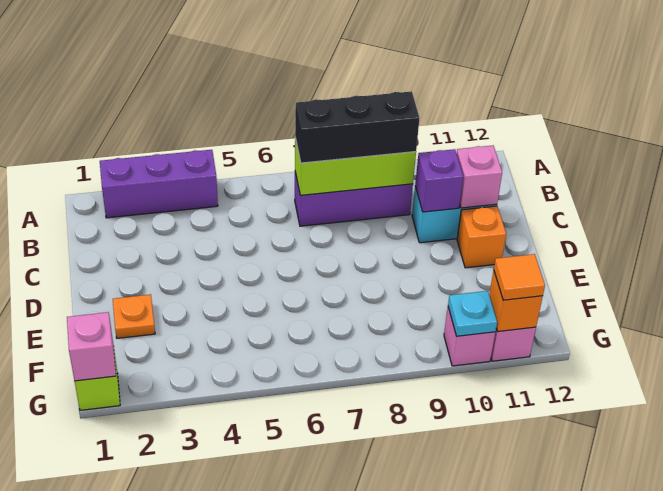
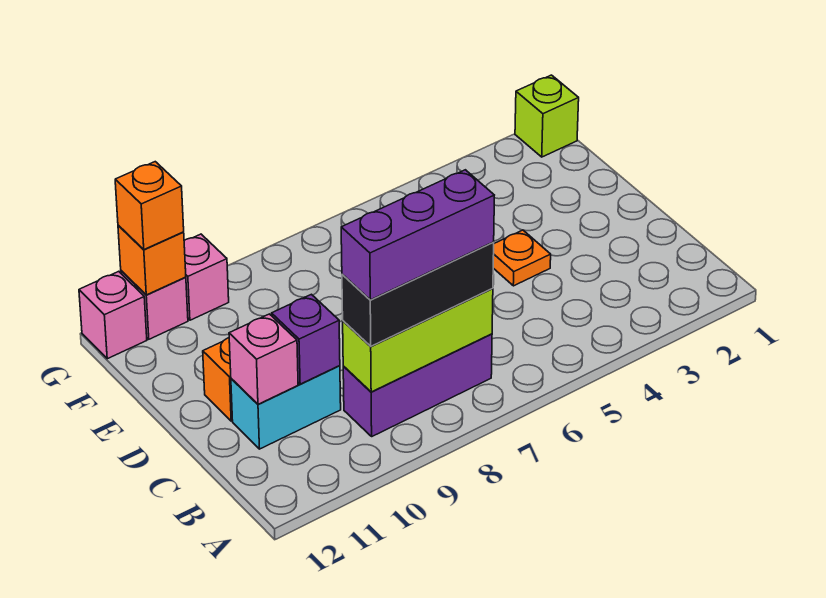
purple 1x3 brick [100,150,218,218] -> purple 1x3 brick moved to [341,170,494,300]
orange 1x1 plate [113,294,155,338] -> orange 1x1 plate moved to [493,230,551,286]
pink 1x1 brick [67,312,116,381] -> pink 1x1 brick moved to [79,271,147,359]
cyan 1x1 plate [448,291,497,336] -> none
orange 1x1 tile [494,254,545,300] -> orange 1x1 brick [115,162,184,249]

